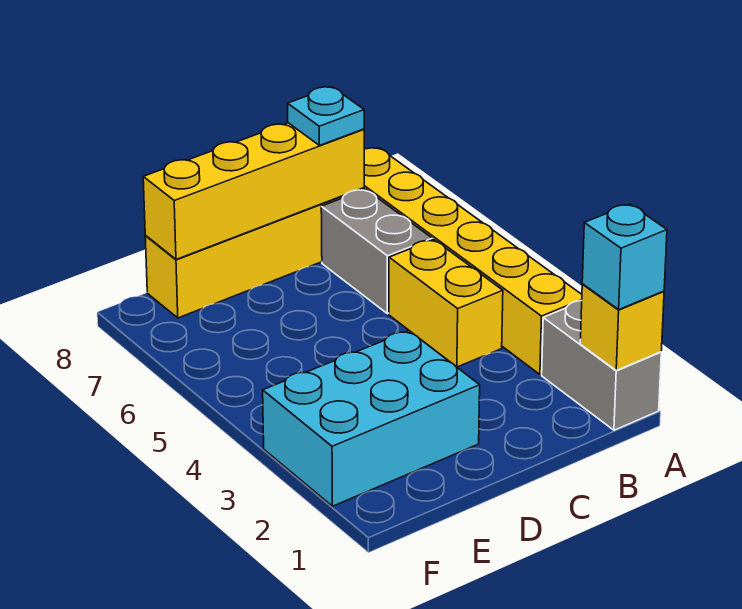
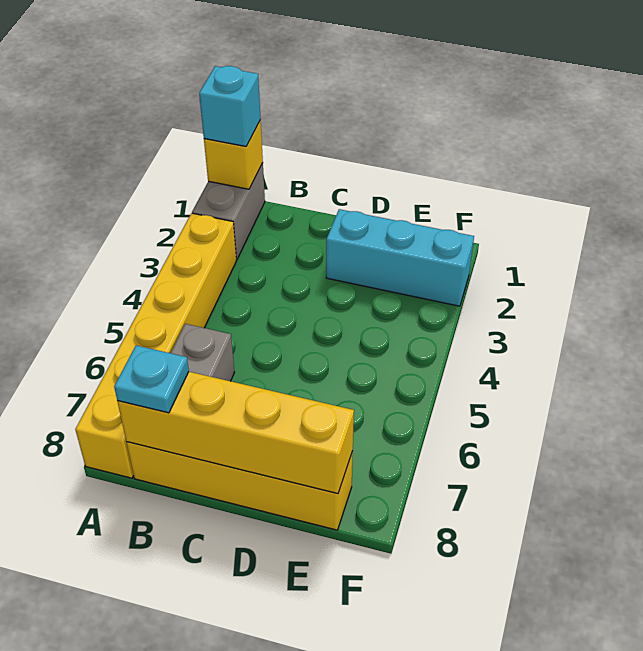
yellow 1x2 brick [389,240,503,367] -> none
cyan 2x3 brick [263,331,480,506] -> cyan 1x3 brick [326,209,474,306]

